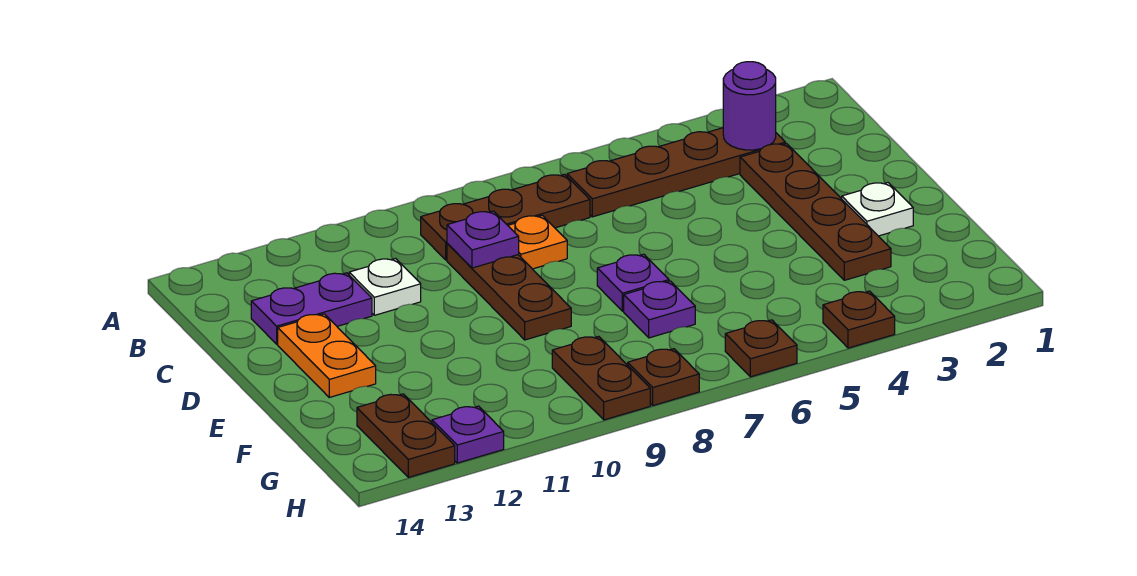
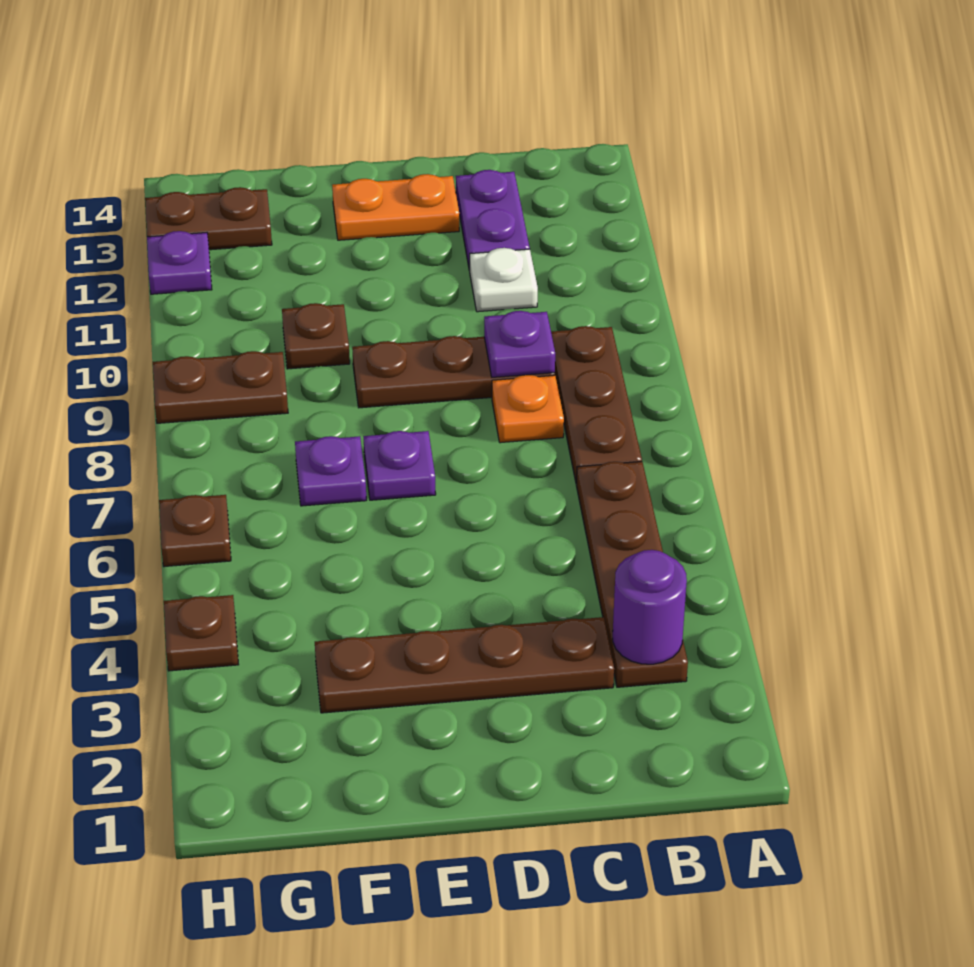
white 1x1 plate [842,183,913,236] -> none
brown 1x1 plate [628,349,699,405] -> brown 1x1 plate moved to [282,303,350,369]

